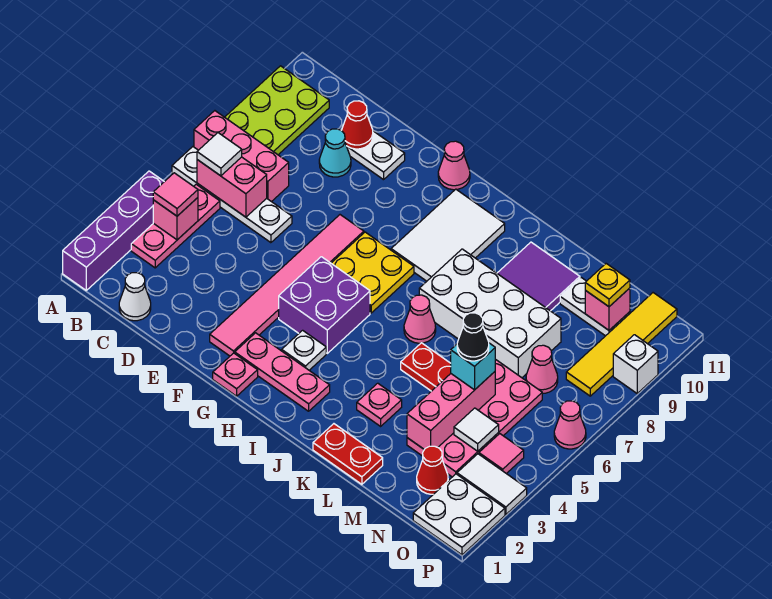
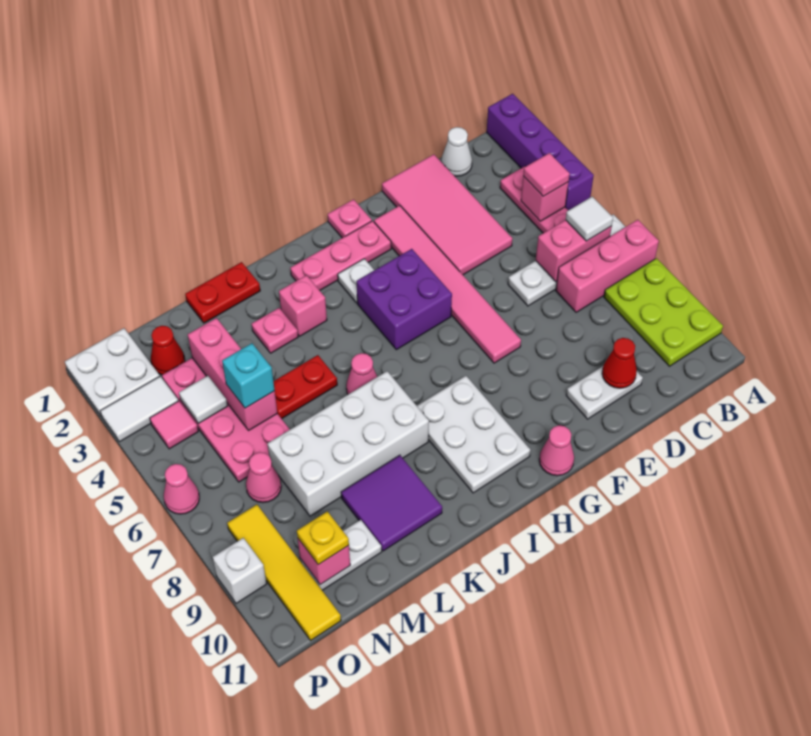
none -> pink 2x4 tile [382,154,512,275]
cyan 1x1 cone [319,129,351,177] -> none
yellow 2x2 plate [331,232,414,313] -> none
white 2x3 tile [391,189,505,281] -> white 2x3 plate [417,376,530,493]
none -> pink 1x1 brick [279,275,327,336]
black 1x1 cone [457,313,489,361] -> none

